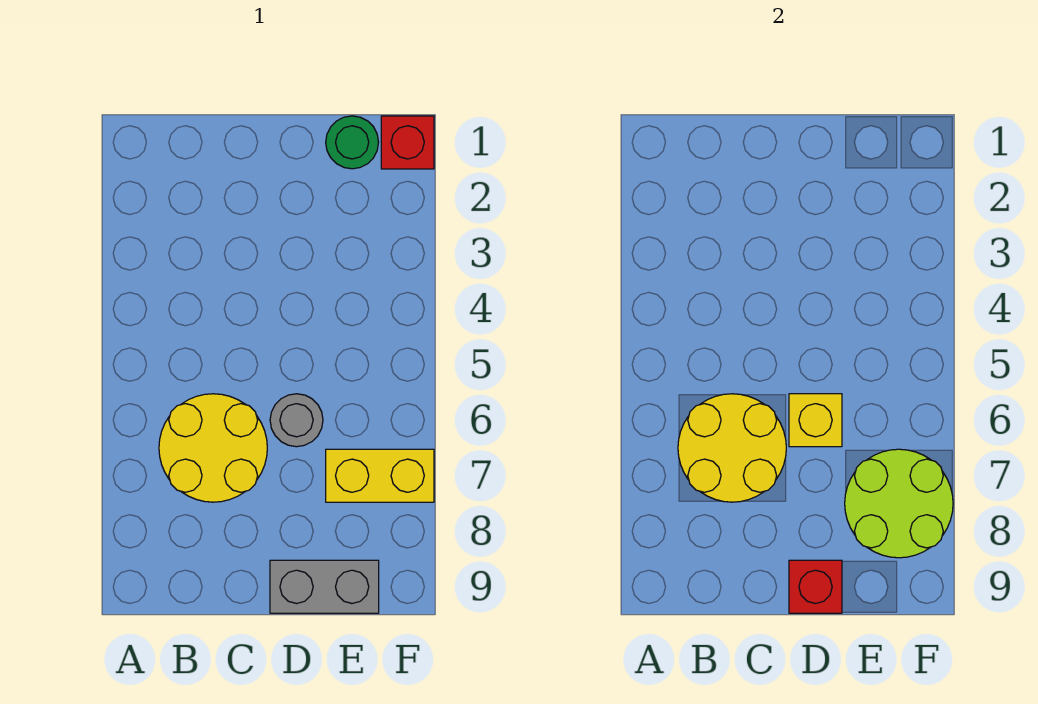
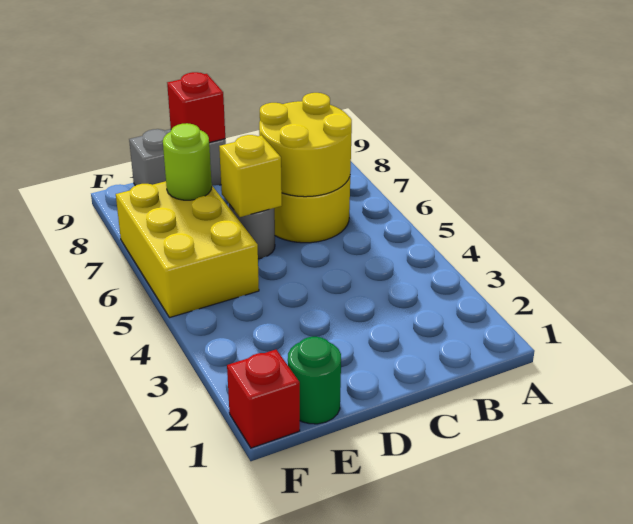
yellow 1x2 brick [326,449,434,502] -> yellow 2x3 brick [116,181,259,318]
lime 2x2 round brick [845,449,953,558] -> lime 1x1 round brick [163,123,212,200]

